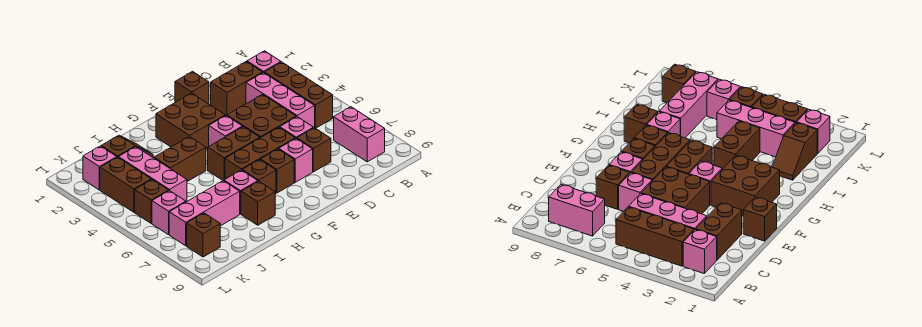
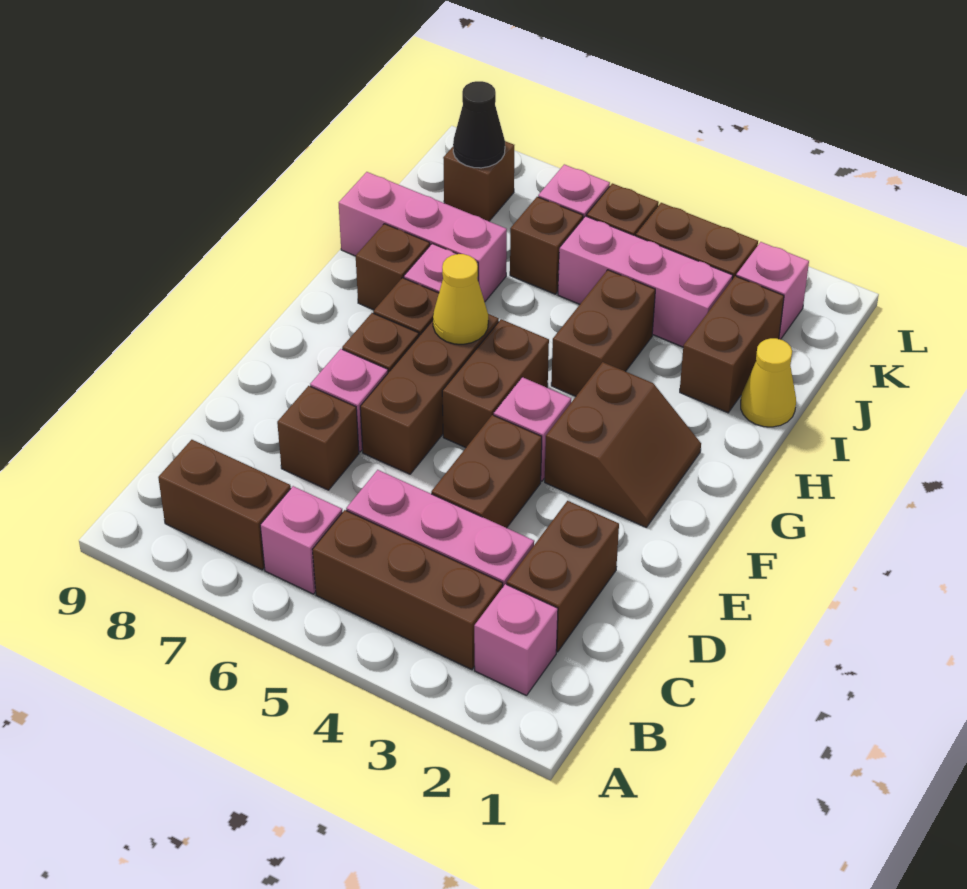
pink 1x2 brick [334,107,385,162] -> brown 1x2 brick [158,440,291,570]
brown 2x2 brick [227,94,296,138] -> brown 1x2 brick [431,415,542,528]
pink 1x1 brick [280,117,314,139] -> pink 1x1 brick moved to [260,486,342,594]
brown 1x1 brick [175,72,209,104] -> brown 1x1 brick moved to [510,197,583,294]
brown 2x2 brick [156,93,226,149] -> brown 2x2 slope [545,362,701,527]
none -> yellow 1x1 cone [433,254,488,344]
none -> yellow 1x1 cone [741,338,796,427]
brown 1x2 slope [101,135,153,158] -> brown 1x2 brick [680,276,784,413]
pink 1x3 brick [169,181,240,246] -> pink 1x3 brick turned to [339,172,507,302]
none -> black 1x1 cone [453,81,505,168]

